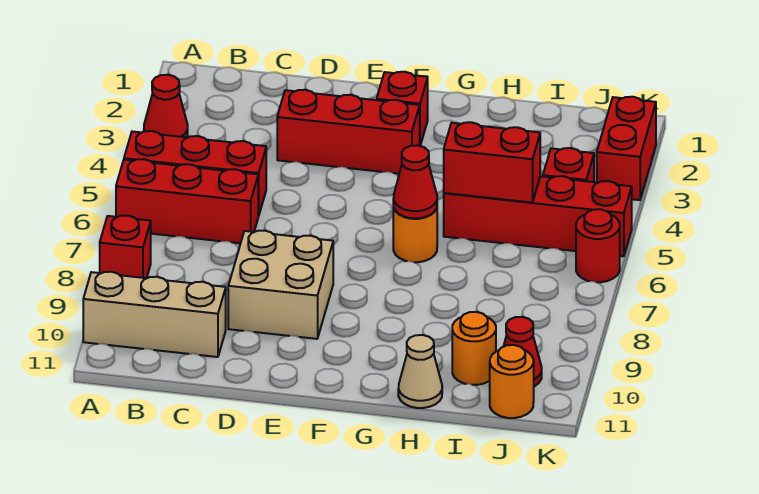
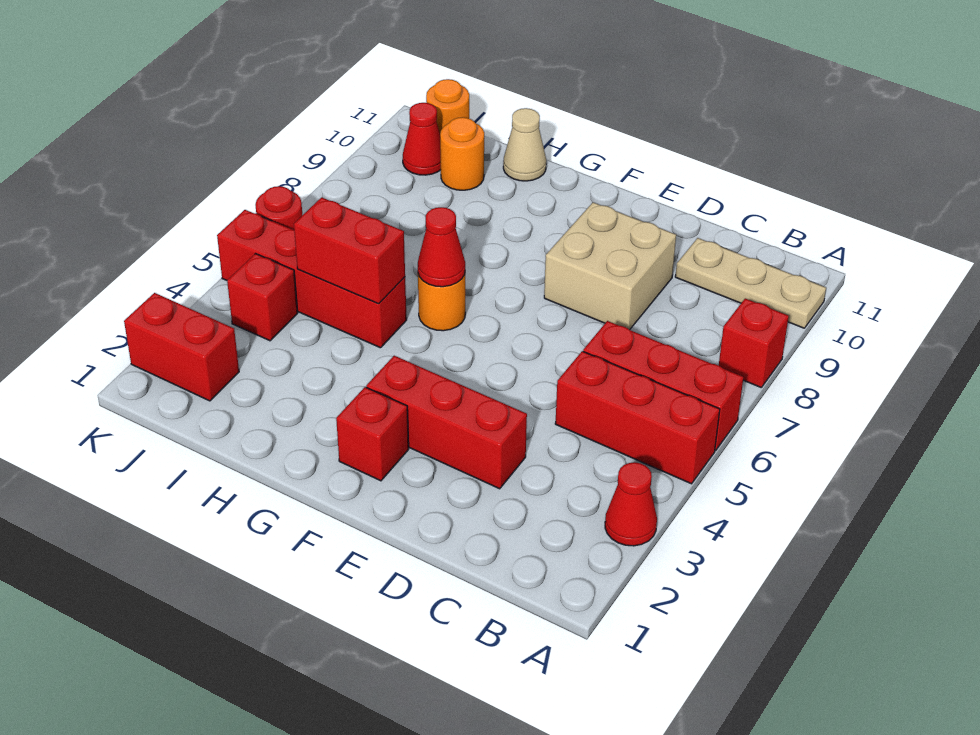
tan 1x3 brick [83,272,226,357] -> tan 1x3 plate [675,238,826,328]
red 1x2 brick [597,97,656,200] -> red 1x2 brick turned to [124,293,239,401]

